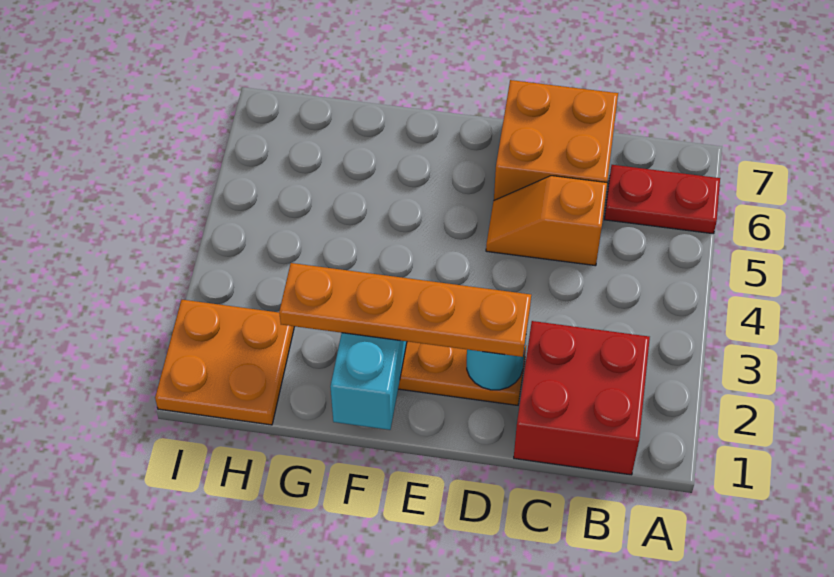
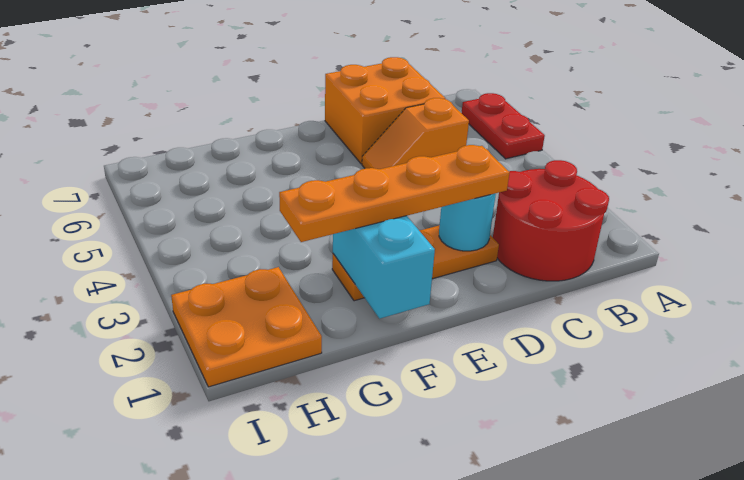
red 1x2 plate [604,165,720,234] -> red 1x2 plate turned to [462,93,545,159]
red 2x2 brick [514,321,650,475] -> red 2x2 round brick [493,160,609,281]

